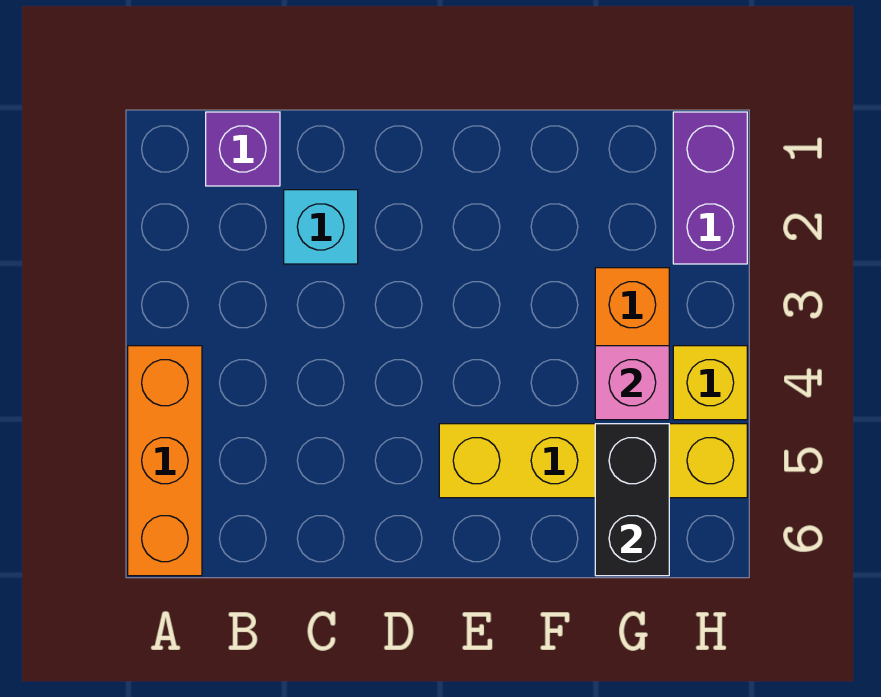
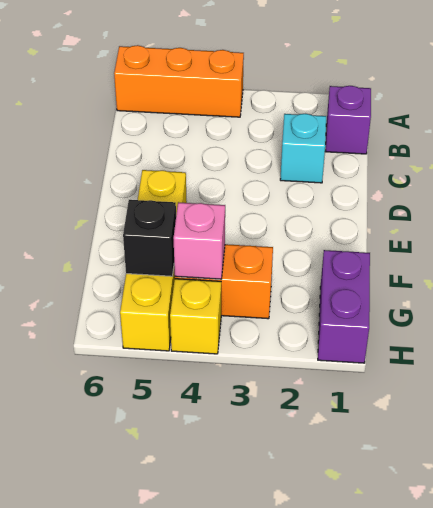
black 1x2 brick [595,424,669,576] -> black 1x1 brick [123,200,176,276]
purple 1x2 brick [673,112,747,264] -> purple 1x2 brick turned to [318,250,370,363]

